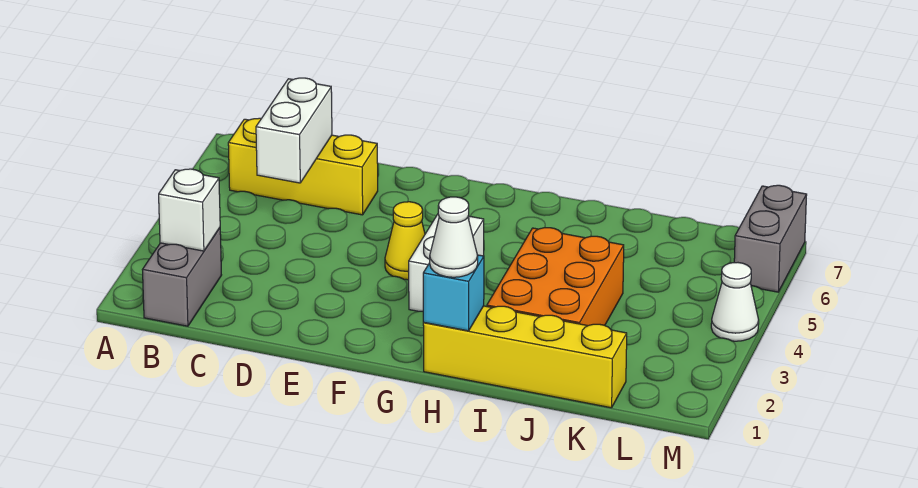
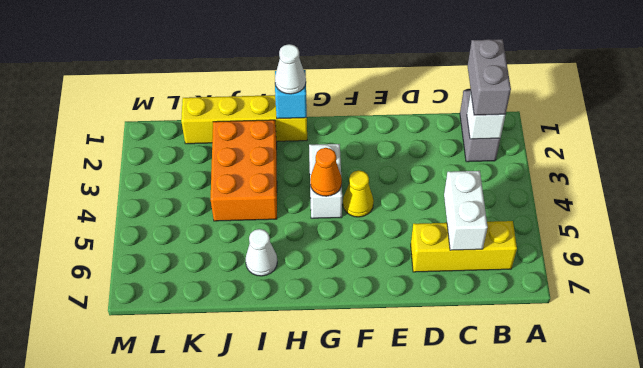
none -> orange 1x1 cone [310,148,342,196]
white 1x1 cone [711,263,759,341] -> white 1x1 cone moved to [245,229,277,276]
grey 1x2 brick [734,185,807,292] -> grey 1x2 brick moved to [468,39,511,115]

